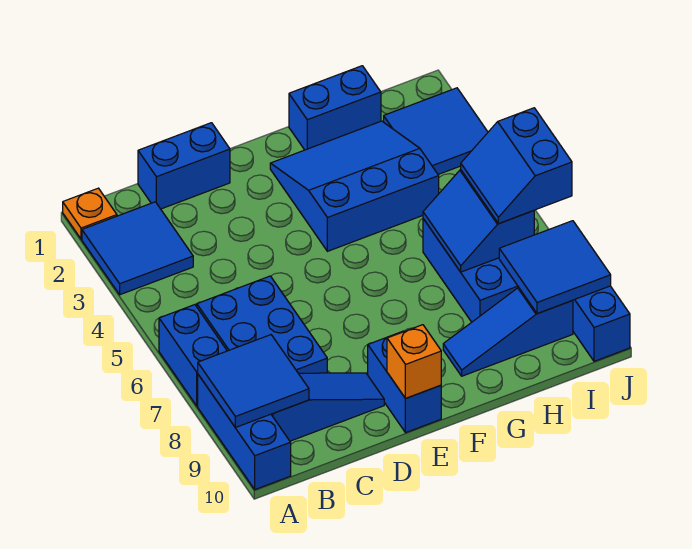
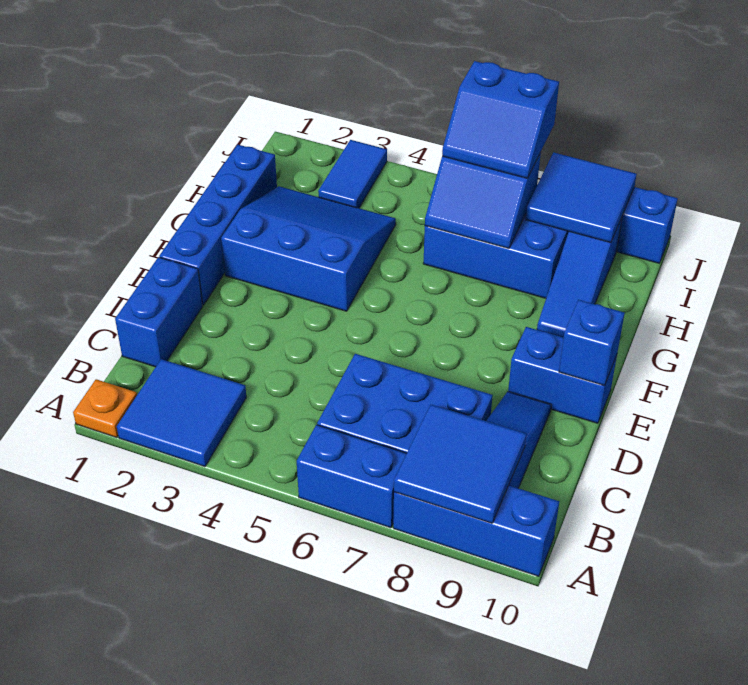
orange 1x1 brick [387,325,441,399] -> blue 1x1 brick [559,300,625,386]
blue 3x3 slope [270,121,439,251] -> blue 3x3 slope turned to [221,186,396,311]
blue 1x2 brick [289,66,381,150] -> blue 1x4 brick [159,145,277,305]
blue 2x2 tile [384,88,488,174] -> blue 1x2 tile [318,140,387,208]

